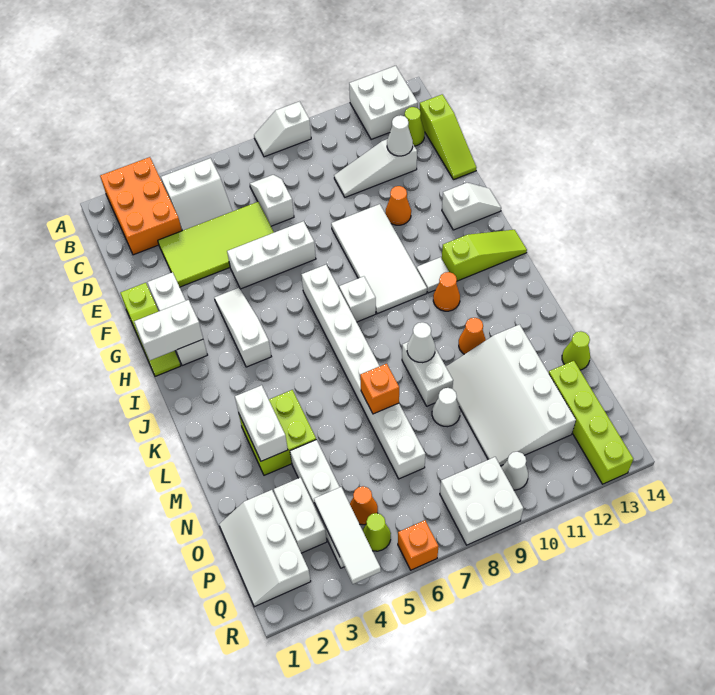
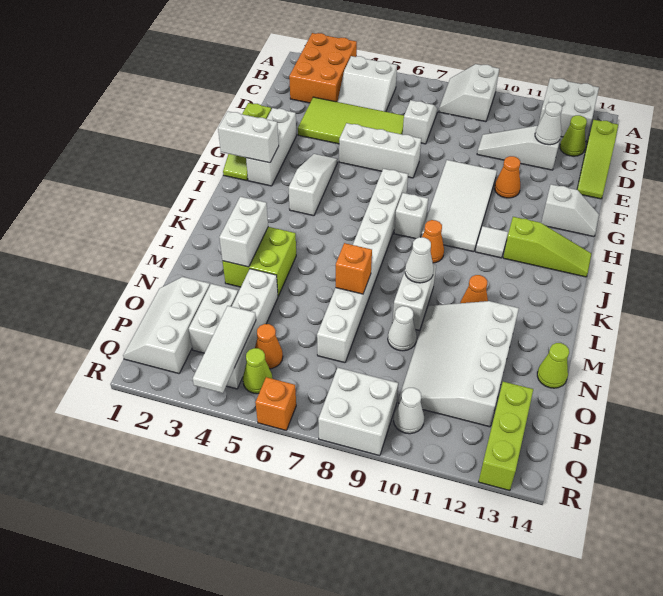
white 1x2 slope [254,102,311,157] -> white 2x2 slope [439,64,499,122]
orange 1x1 cone [433,272,460,311] -> orange 1x1 cone moved to [422,220,444,263]
lime 1x4 brick [549,361,633,484] -> lime 1x3 brick [479,382,533,491]

